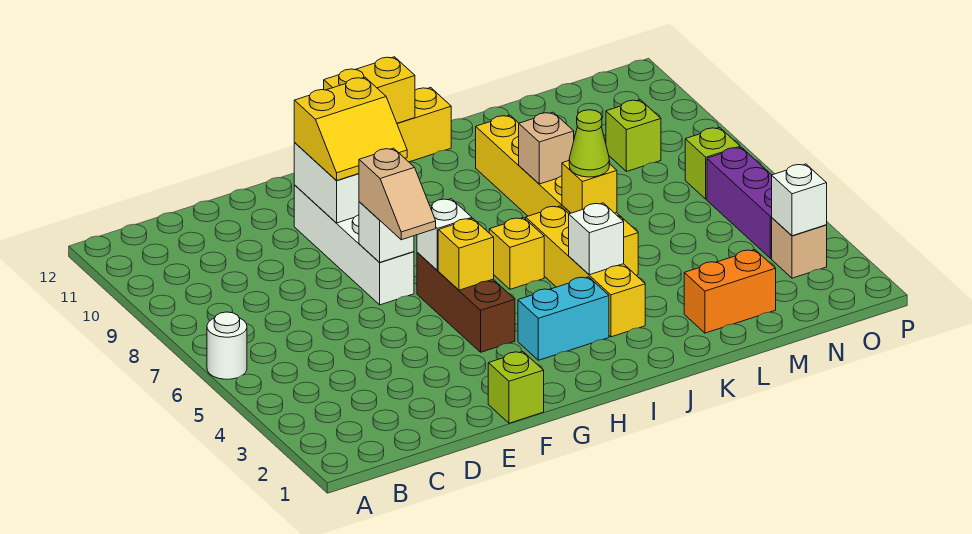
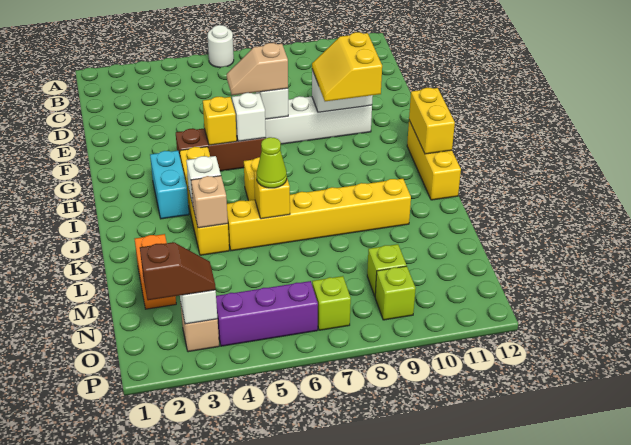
lime 1x1 brick [488,352,544,423] -> lime 1x1 brick moved to [375,266,416,320]
yellow 1x4 brick [526,206,645,337] -> yellow 1x4 brick turned to [180,147,229,255]
tan 1x1 brick [519,112,574,184] -> tan 1x1 brick moved to [191,176,228,228]
none -> brown 1x2 slope [140,242,216,300]

